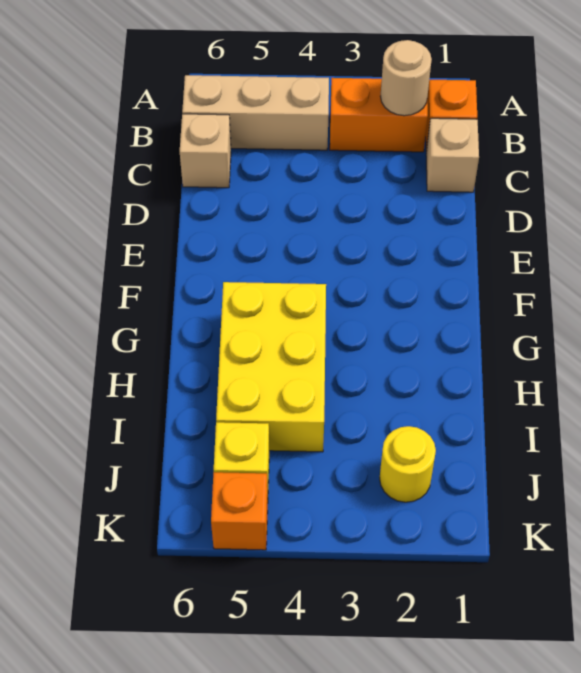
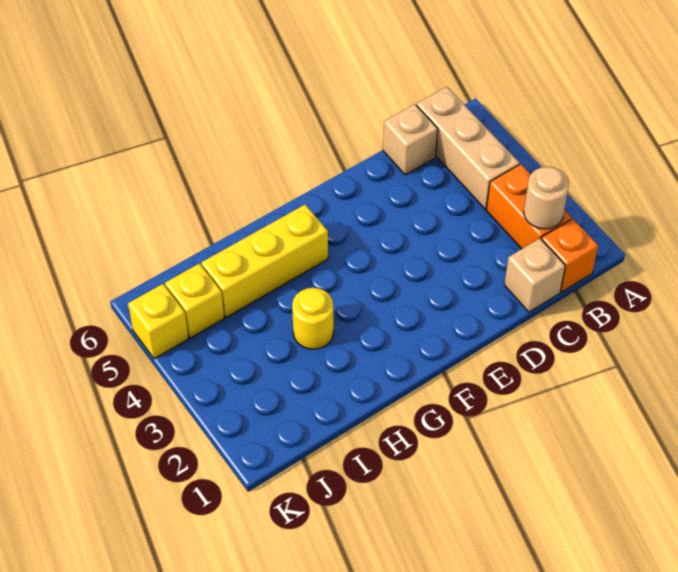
yellow 2x3 brick [216,282,326,452] -> yellow 1x3 brick [201,205,328,317]
yellow 1x1 round brick [380,426,436,502] -> yellow 1x1 round brick moved to [292,288,334,349]
orange 1x1 brick [211,472,268,550] -> yellow 1x1 brick [128,284,188,359]

